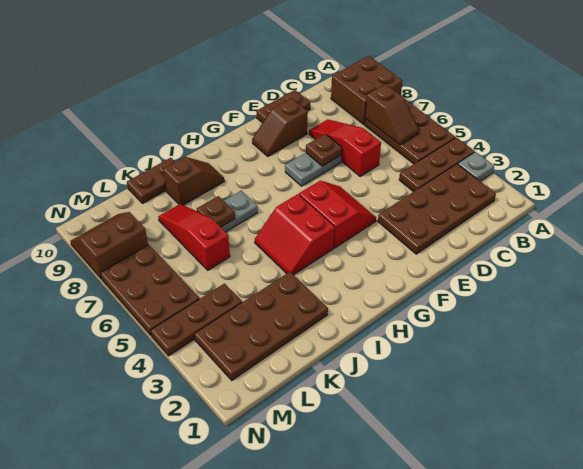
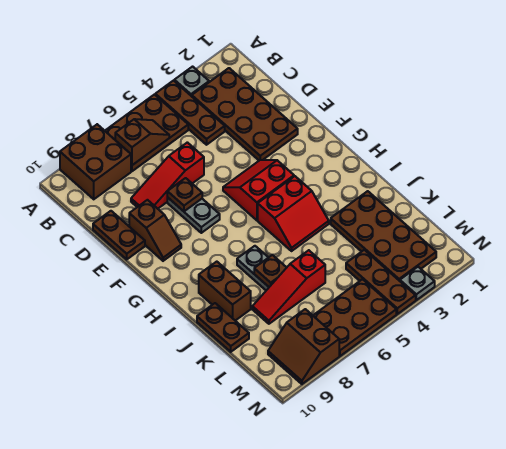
brown 1x2 slope [163,157,224,205] -> brown 1x2 brick [199,262,251,321]
none -> grey 1x1 plate [400,267,435,300]

